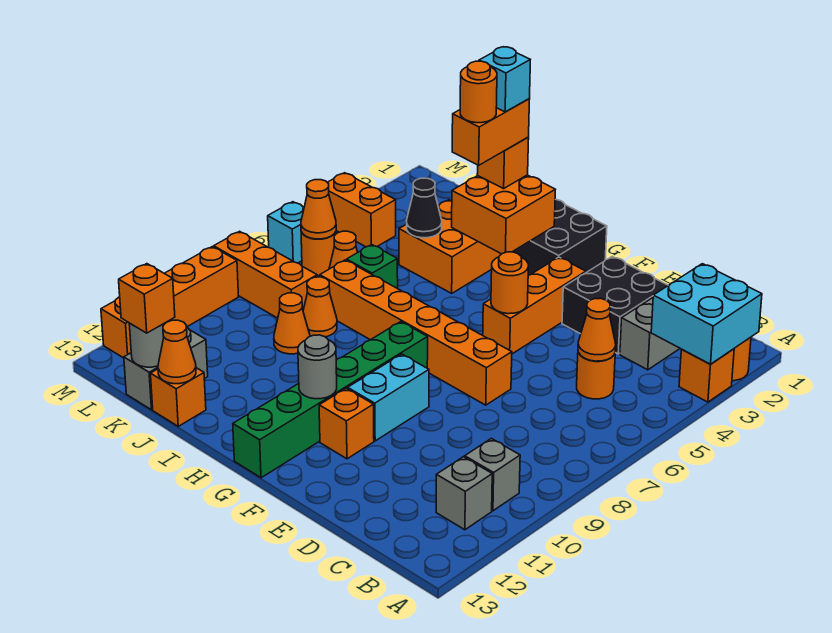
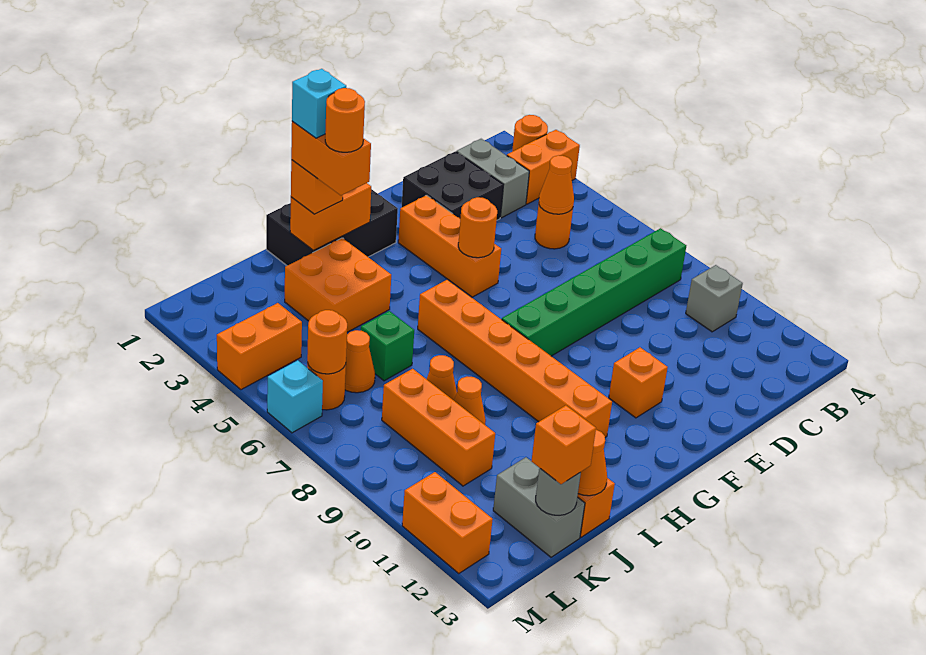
cyan 2x2 brick [651,264,762,364] -> none
orange 1x1 brick [679,349,734,402] -> orange 1x2 brick [507,130,580,204]
grey 1x1 brick [436,457,492,530] -> none
orange 1x6 brick [320,260,512,405] -> orange 1x6 brick turned to [418,280,612,437]
cyan 1x2 brick [348,354,429,441] -> none
green 1x6 brick [233,322,428,478] -> green 1x6 brick turned to [502,228,686,356]
grey 1x1 round brick [298,335,337,399] -> none
orange 2x2 brick [452,175,555,254] -> orange 1x2 brick [290,183,371,251]
black 1x1 cone [407,178,442,238] -> none
orange 1x3 brick [214,231,317,318] -> orange 1x3 brick turned to [382,369,495,486]
orange 1x1 cone [301,180,336,239] -> orange 1x1 round brick [307,310,347,374]
orange 1x4 brick [101,247,239,358] -> orange 1x2 brick [402,472,493,574]

